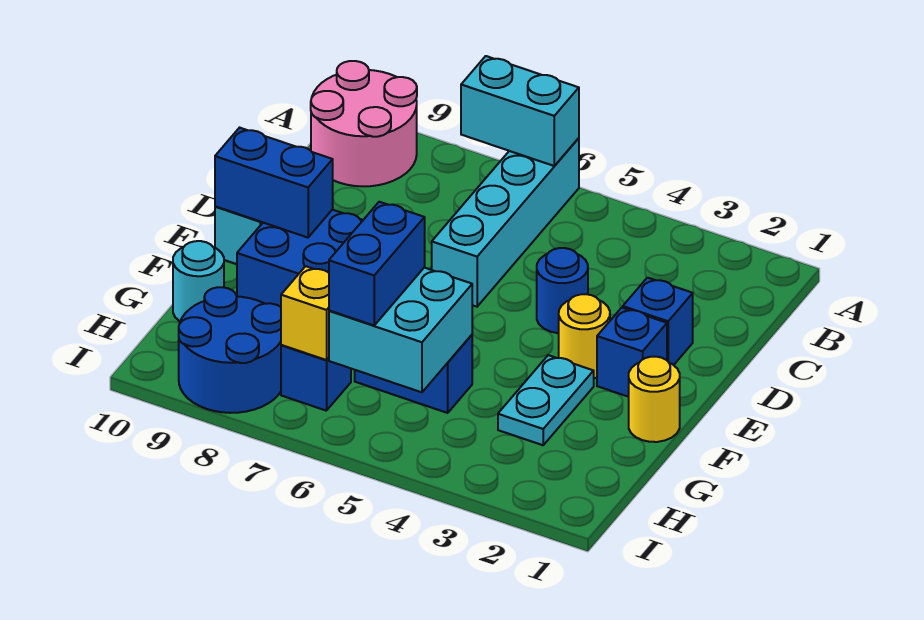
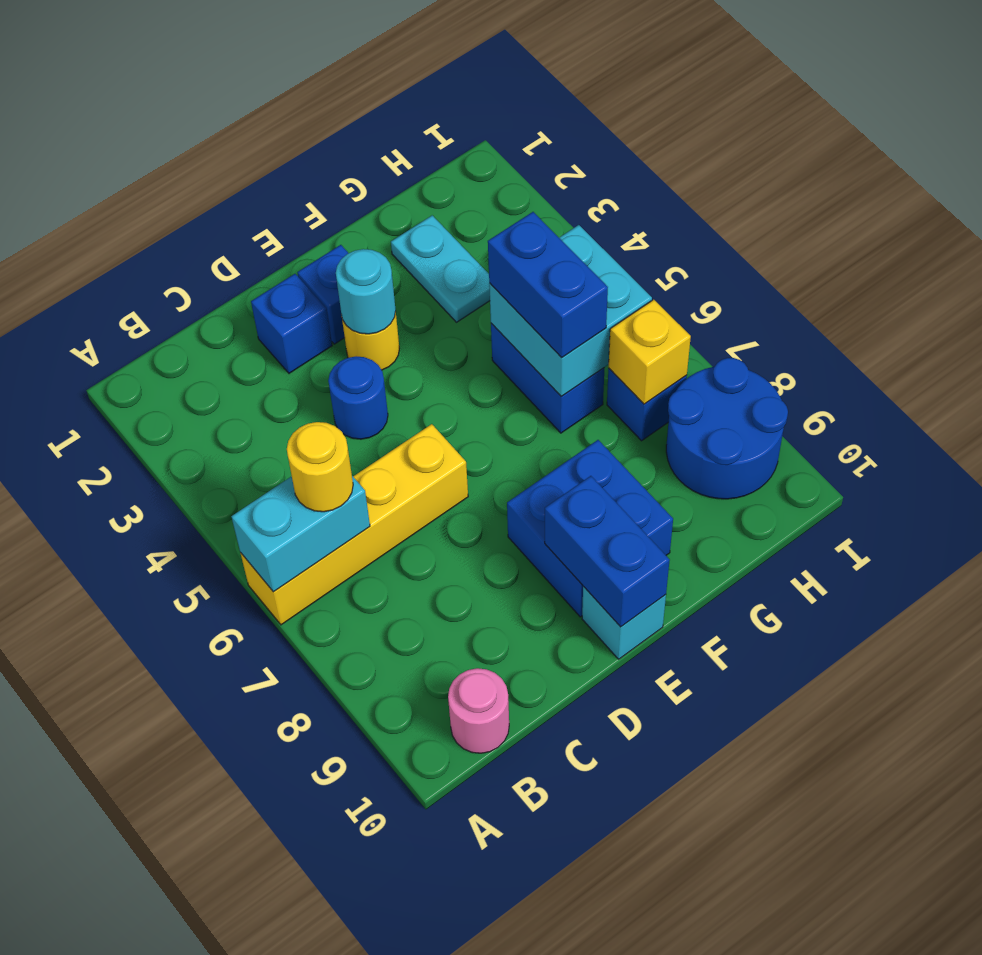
cyan 1x4 brick [432,138,579,307] -> yellow 1x4 brick [240,424,468,625]
cyan 1x2 brick [461,56,579,166] -> cyan 1x2 brick turned to [231,476,370,592]
pink 2x2 round brick [311,61,417,186] -> pink 1x1 round brick [448,668,509,753]
yellow 1x1 round brick [629,357,680,442] -> yellow 1x1 round brick moved to [287,422,353,512]
cyan 1x2 plate [498,355,594,445] -> cyan 1x2 plate turned to [391,215,490,322]
blue 1x2 brick [329,202,425,325] -> blue 1x2 brick turned to [488,212,608,358]
cyan 1x1 round brick [173,241,224,321] -> cyan 1x1 round brick moved to [336,249,396,334]

